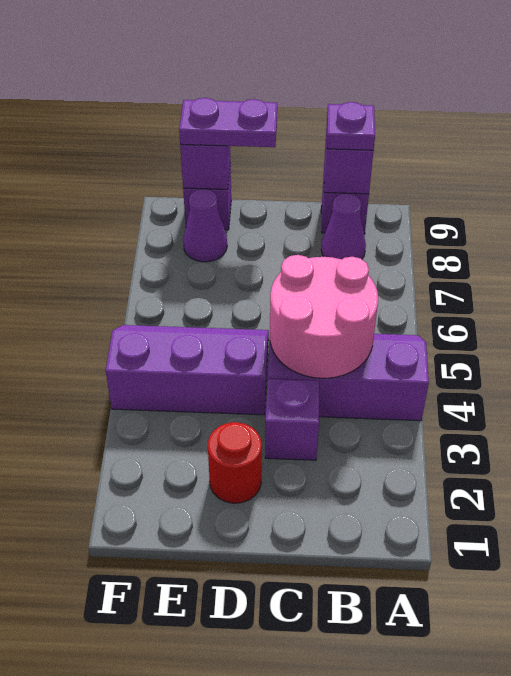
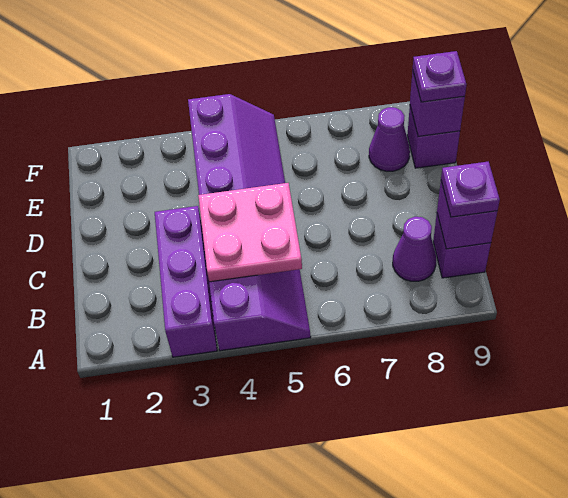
pink 2x2 round brick [270,255,378,378] -> pink 2x2 plate [198,183,302,282]
purple 1x1 brick [265,379,320,460] -> purple 1x3 brick [155,206,217,357]
red 1x1 round brick [208,422,262,503] -> none
purple 1x2 plate [179,98,277,147] -> purple 1x1 plate [413,51,466,102]

